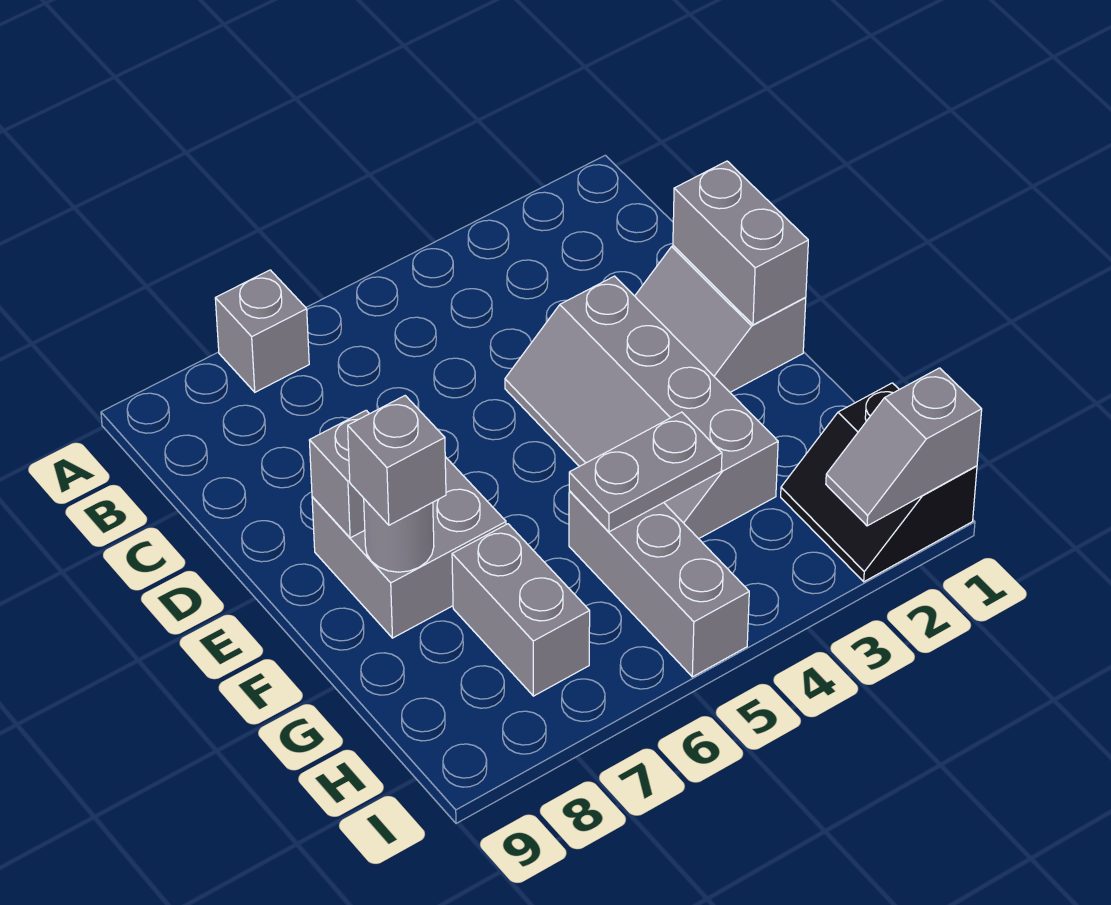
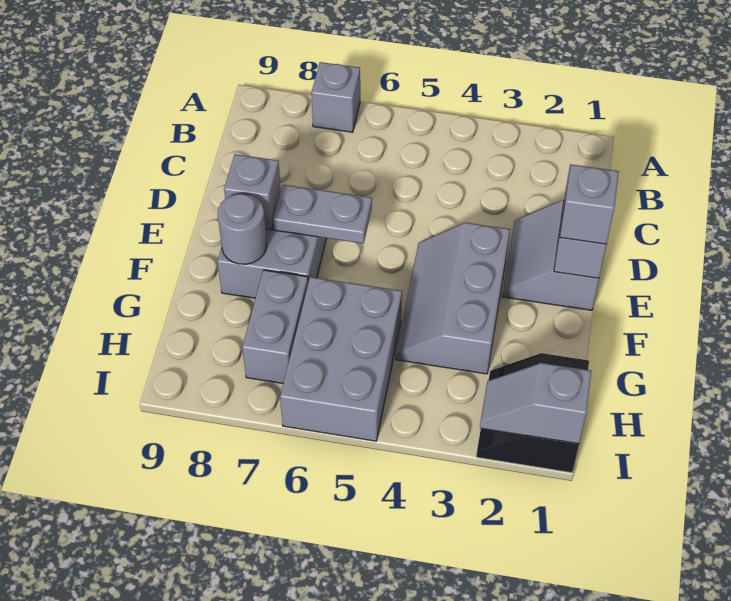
grey 2x4 slope [505,276,778,539] -> grey 2x3 slope [396,223,510,374]
grey 1x1 brick [348,396,446,525] -> grey 1x1 brick moved to [560,165,619,244]
grey 1x2 plate [569,412,722,532] -> grey 1x2 plate moved to [273,185,372,243]
grey 1x3 brick [569,491,749,677] -> grey 2x3 brick [280,277,402,441]

